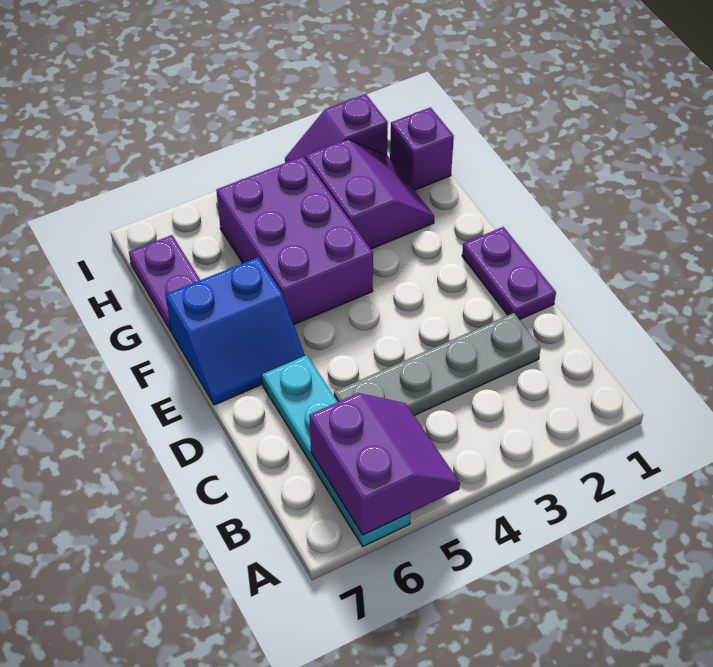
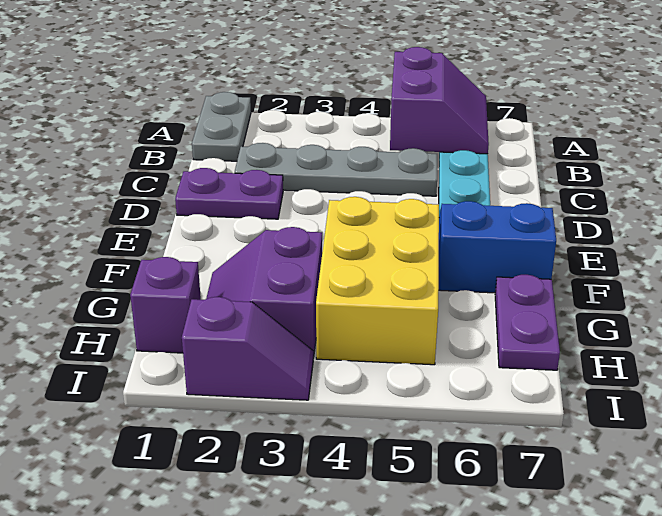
none -> grey 1x2 plate [192,92,251,161]
purple 2x2 slope [309,393,460,535] -> purple 2x2 slope turned to [390,47,489,154]
purple 1x2 plate [462,227,556,320] -> purple 1x2 plate turned to [175,168,283,219]
purple 2x3 brick [216,156,373,325] -> yellow 2x3 brick [316,197,439,365]

